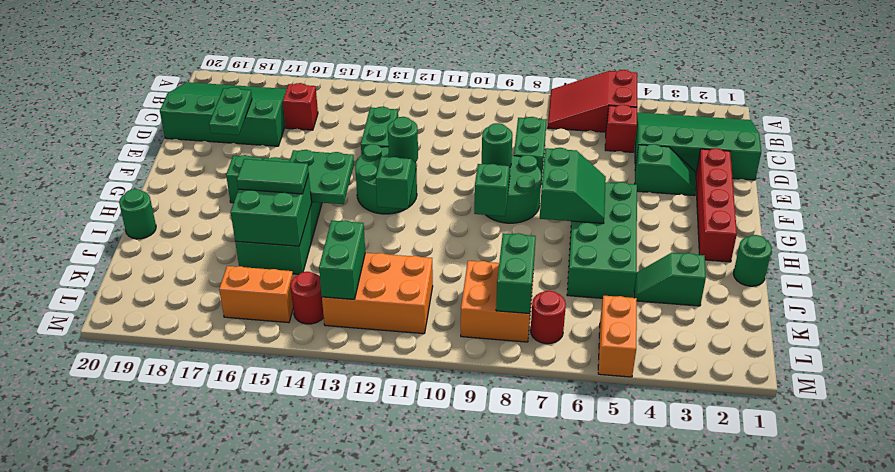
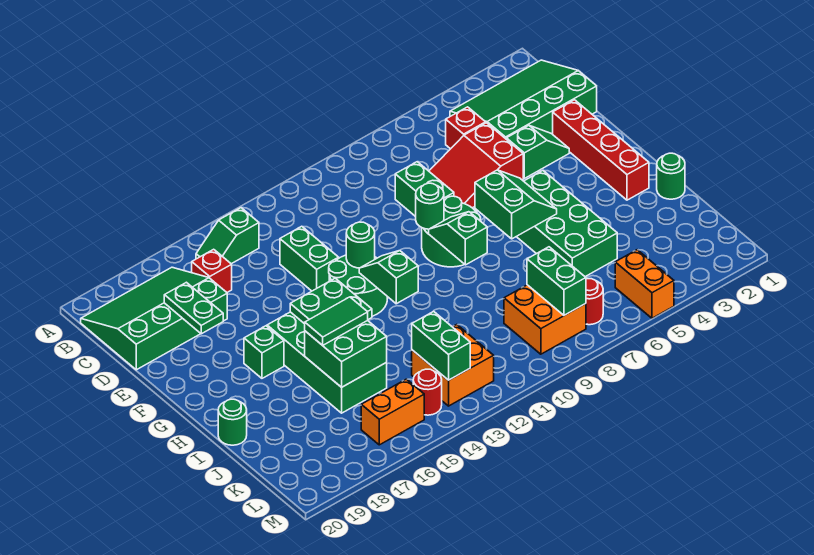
red 2x3 slope [548,70,637,132] -> red 2x3 slope moved to [429,123,523,208]
green 1x2 slope [634,253,706,306] -> green 1x2 slope moved to [196,208,259,264]
orange 2x3 brick [322,253,433,334] -> orange 2x2 brick [412,325,494,406]

